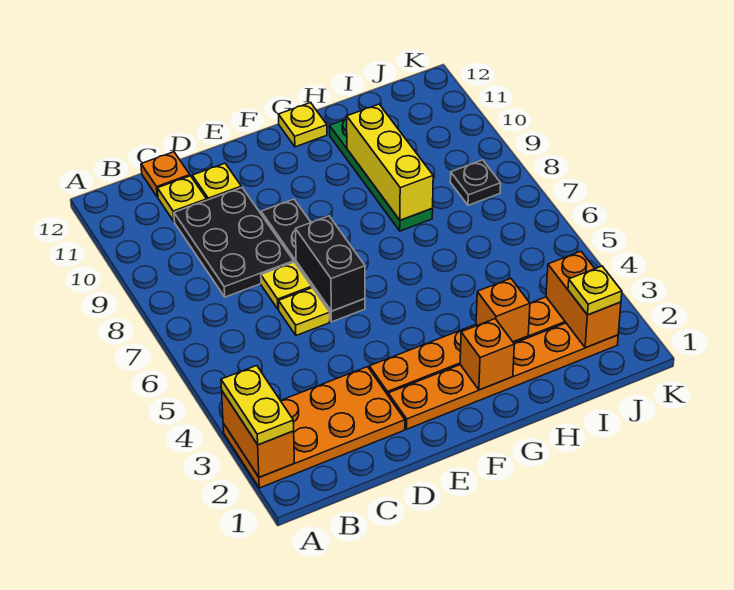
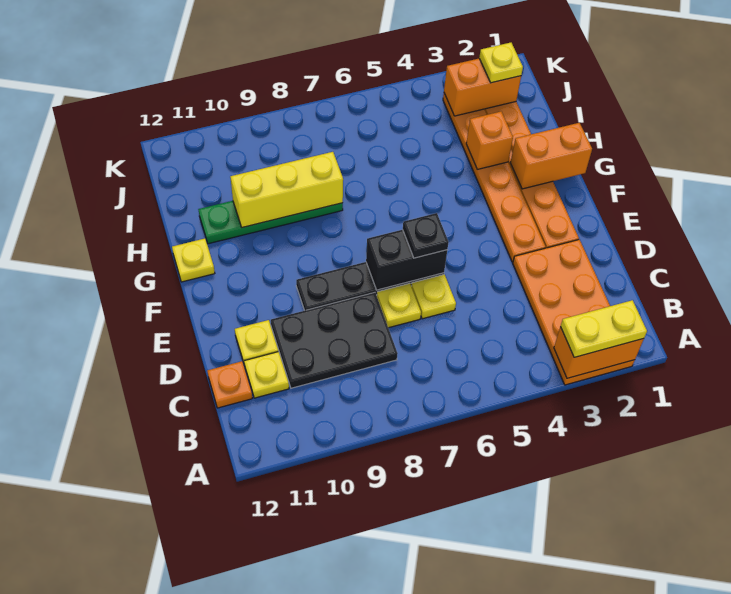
orange 1x1 brick [460,319,514,390] -> orange 1x2 brick [510,123,592,189]
black 1x1 plate [450,160,501,205] -> black 1x1 plate moved to [403,213,449,258]

